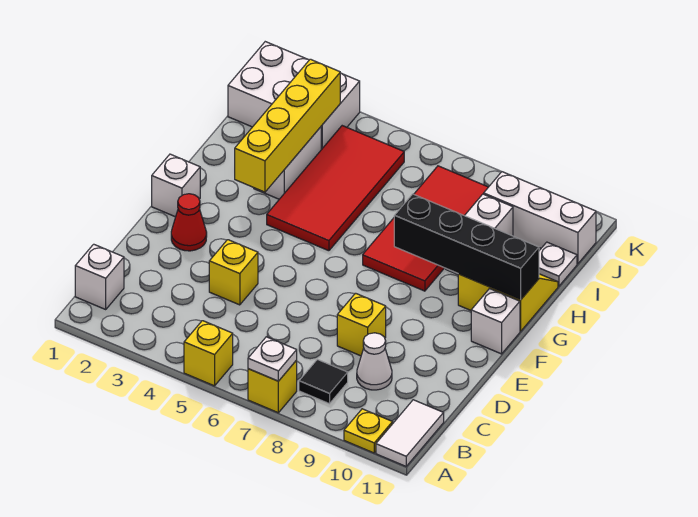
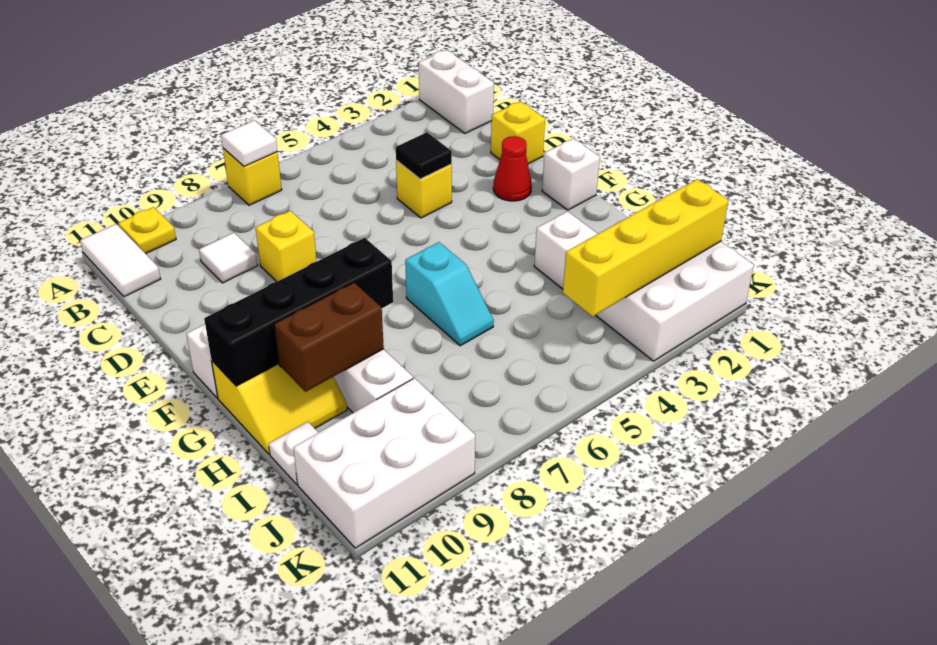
yellow 1x1 brick [184,321,233,386] -> yellow 1x1 brick moved to [491,101,545,164]
white 1x1 plate [248,337,297,381] -> white 1x1 tile [221,120,277,167]
white 1x1 brick [75,244,124,309] -> white 1x2 brick [419,50,494,133]
black 1x1 tile [299,359,348,404] -> black 1x1 tile moved to [396,132,452,179]
white 1x1 cone [357,333,392,390] -> white 1x1 tile [199,233,257,283]
yellow 1x4 brick [235,59,340,192] -> yellow 1x4 brick turned to [563,179,728,316]
red 2x4 tile [267,126,404,251] -> none
none -> cyan 1x2 slope [405,242,494,346]
red 2x4 tile [363,166,488,291] -> none
none -> brown 1x2 brick [274,283,384,392]
white 1x3 brick [484,172,596,264] -> white 2x3 brick [293,378,475,548]

